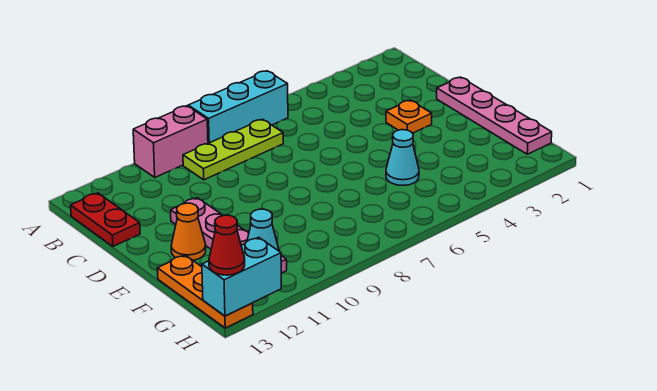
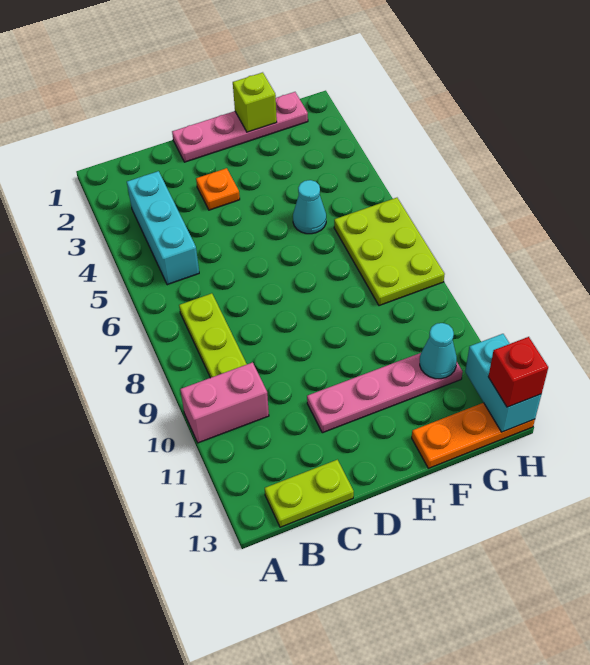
cyan 1x3 brick [188,71,288,143] -> cyan 1x3 brick moved to [127,171,199,285]
pink 1x2 brick [133,106,208,177] -> pink 1x2 brick turned to [180,362,269,443]
red 1x2 plate [71,193,140,246] -> lime 1x2 plate [265,460,354,527]
orange 1x1 cone [171,203,206,260] -> none
none -> lime 1x1 brick [233,72,277,132]
none -> lime 2x3 plate [334,198,445,306]
red 1x1 cone [209,215,245,275] -> red 1x1 brick [488,337,548,407]

